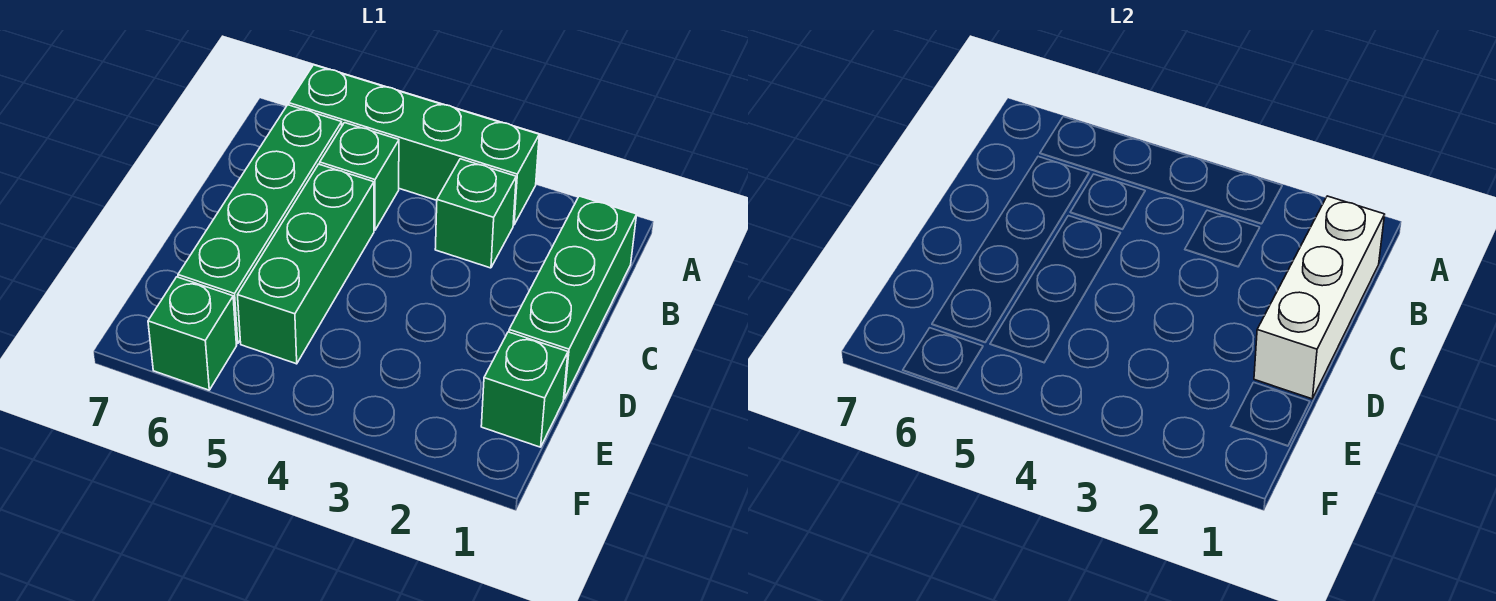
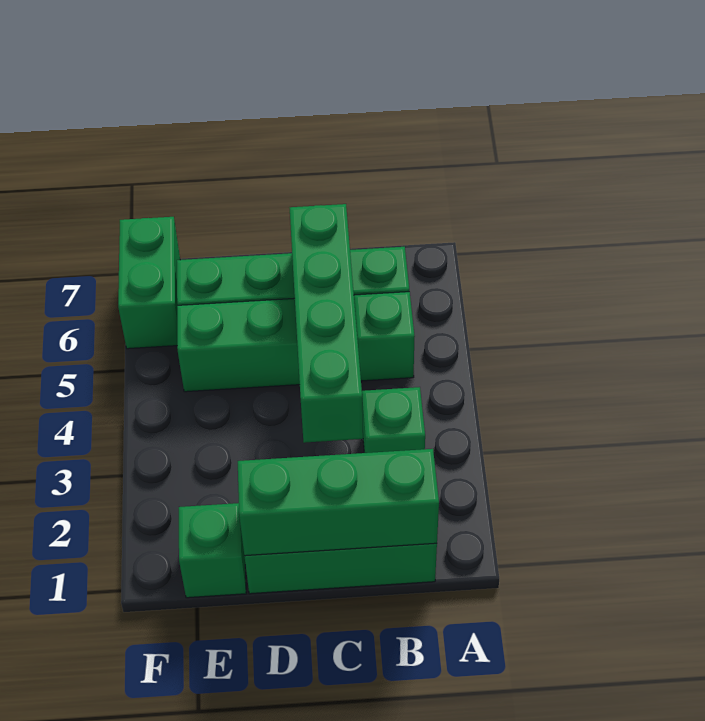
green 1x4 brick [289,65,539,225] -> green 1x4 brick moved to [290,204,363,443]
white 1x3 brick [1254,196,1385,399] -> green 1x3 brick [238,449,439,556]
green 1x1 brick [148,277,237,390] -> green 1x2 brick [118,217,180,349]

